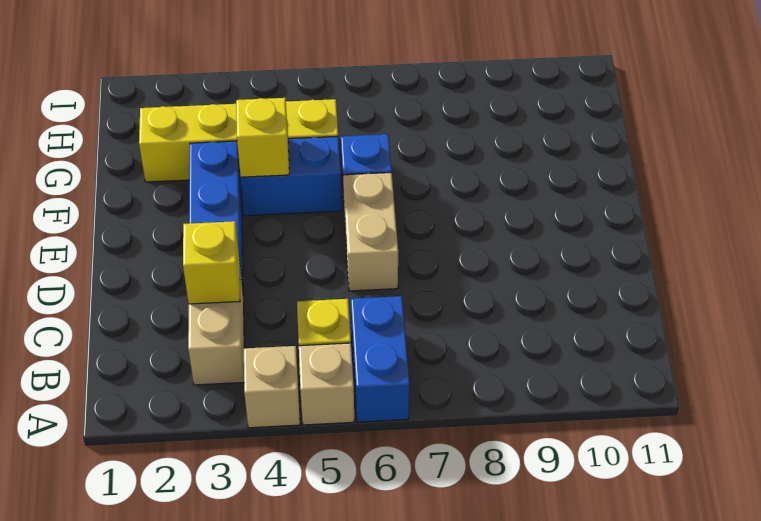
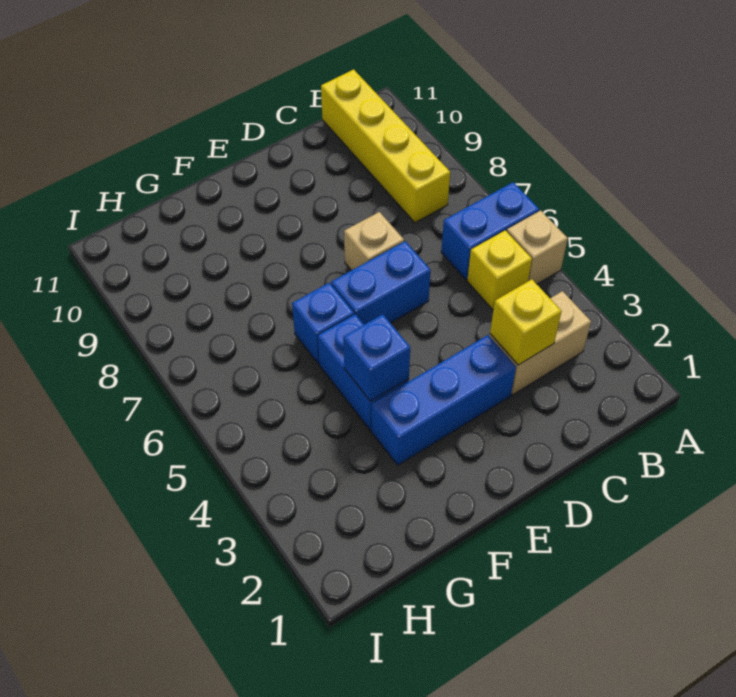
tan 1x1 brick [244,346,300,428] -> tan 1x1 brick moved to [344,212,404,270]
tan 1x2 brick [343,173,398,291] -> blue 1x2 brick [331,241,431,325]
yellow 1x1 brick [236,98,289,177] -> blue 1x1 brick [343,314,410,401]
yellow 1x4 brick [139,99,338,182] -> yellow 1x4 brick moved to [321,69,450,223]

